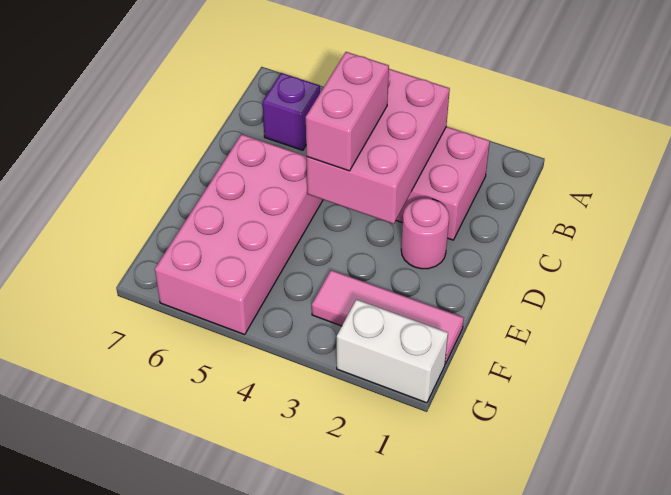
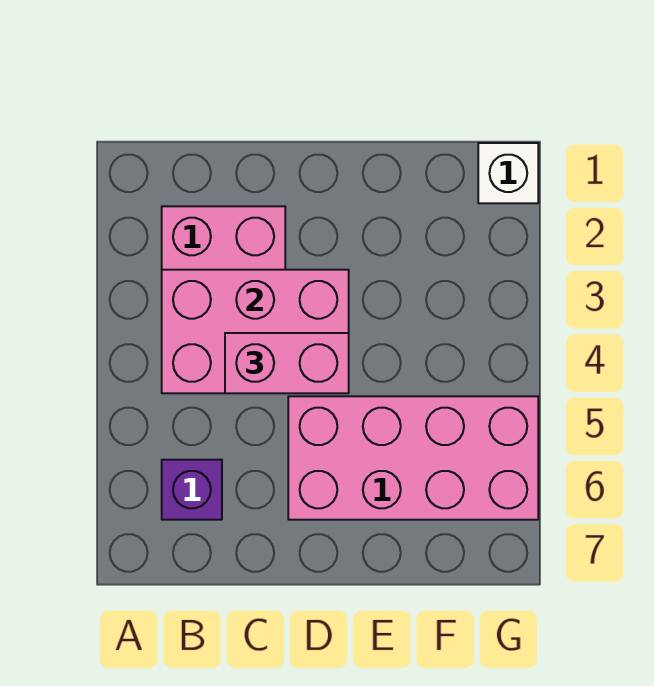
pink 1x1 round brick [401,198,449,269] -> none
pink 1x3 tile [312,270,464,364] -> none
white 1x2 brick [337,299,448,403] -> white 1x1 brick [478,143,538,203]

